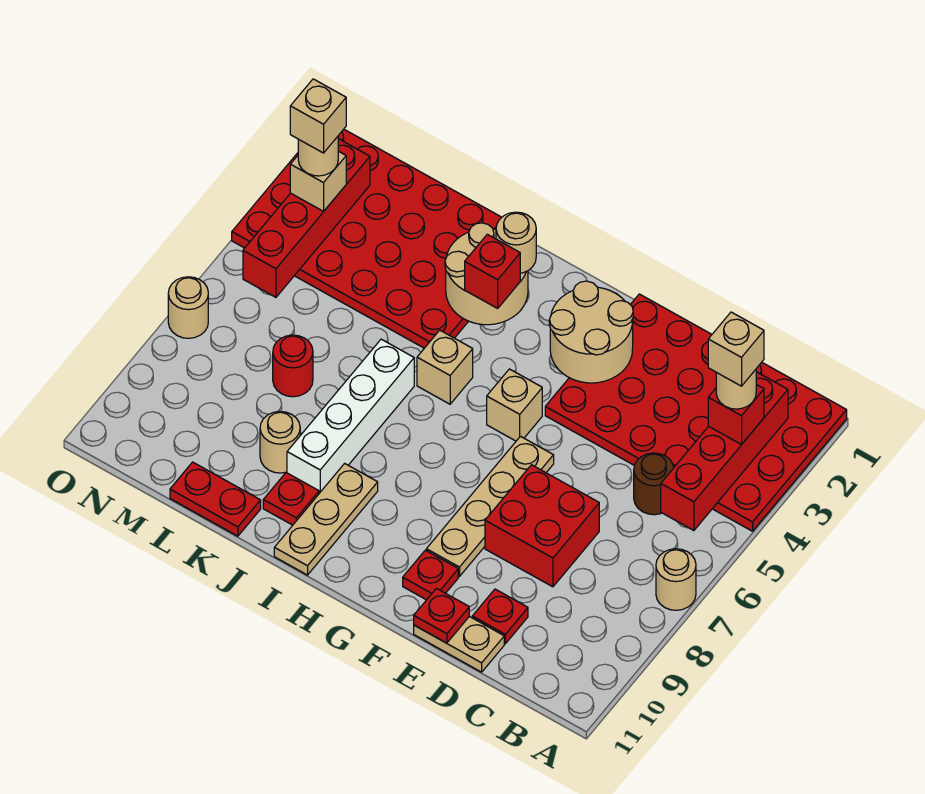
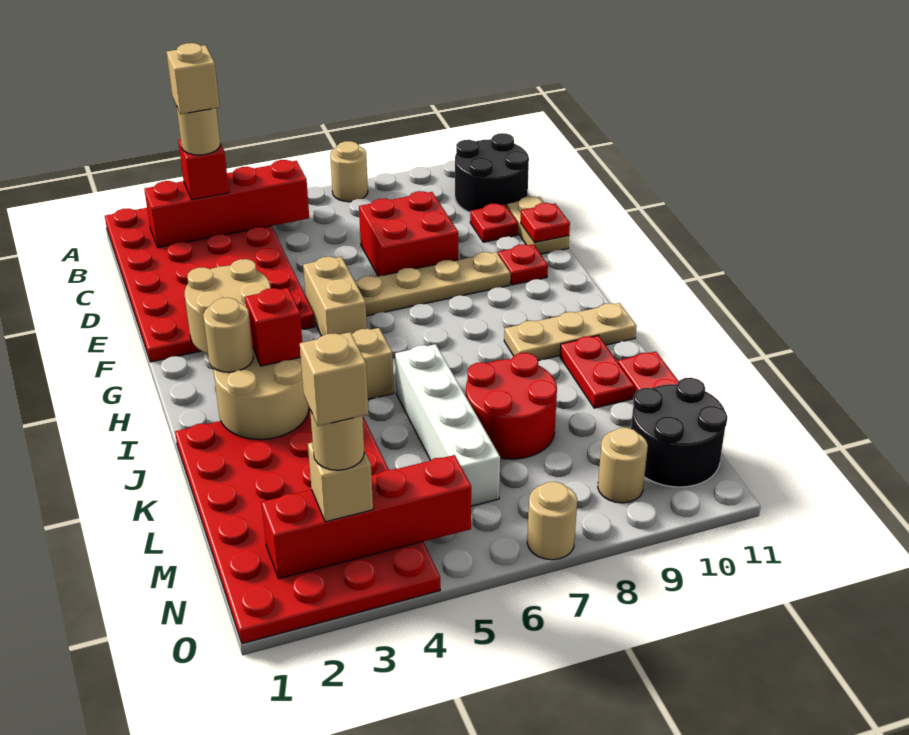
none -> black 2x2 round brick [455,133,529,213]
brown 1x1 round brick [634,453,674,515] -> none
tan 1x1 brick [487,369,542,441] -> tan 1x2 brick [303,257,367,336]
white 1x4 brick [287,339,414,493] -> white 1x4 brick turned to [395,344,500,506]
red 1x1 plate [263,473,319,525] -> red 1x2 plate [560,336,634,408]
tan 1x1 round brick [260,411,300,473] -> tan 1x1 round brick moved to [598,428,648,503]
red 1x1 round brick [273,335,313,397] -> red 2x2 round brick [466,353,557,459]
none -> black 2x2 round brick [631,378,727,487]

